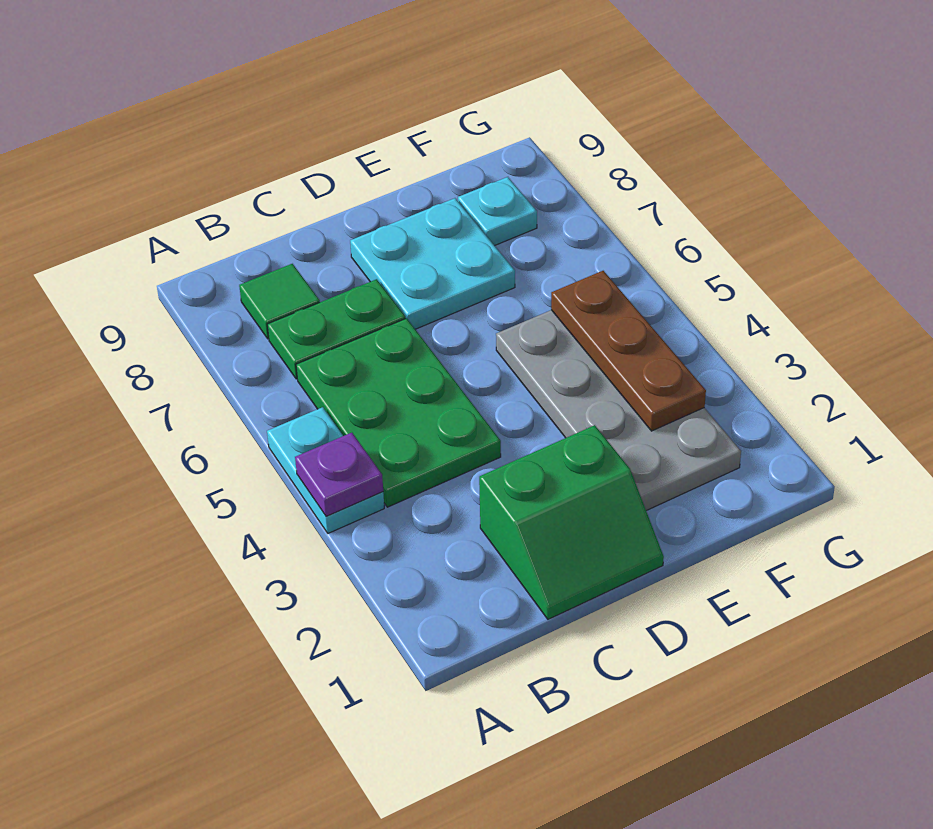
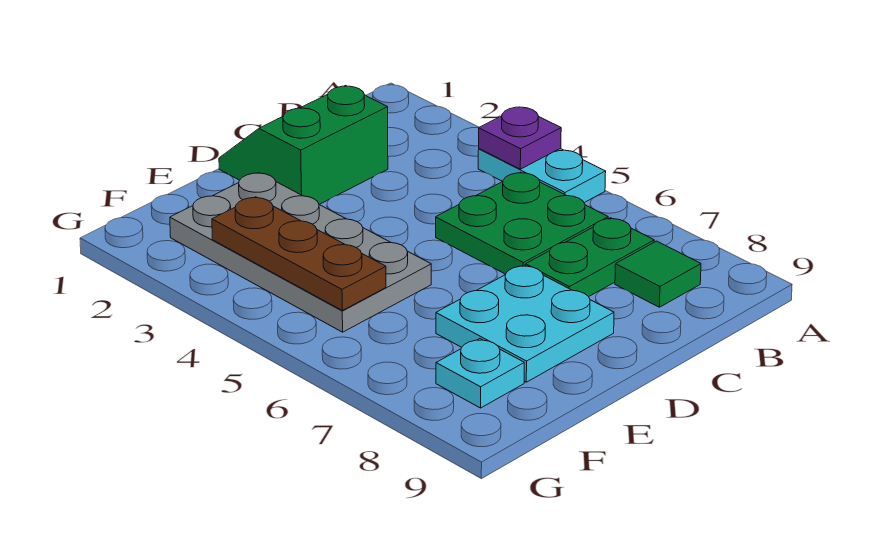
green 2x3 plate [296,318,501,507] -> green 2x2 plate [436,172,608,274]

